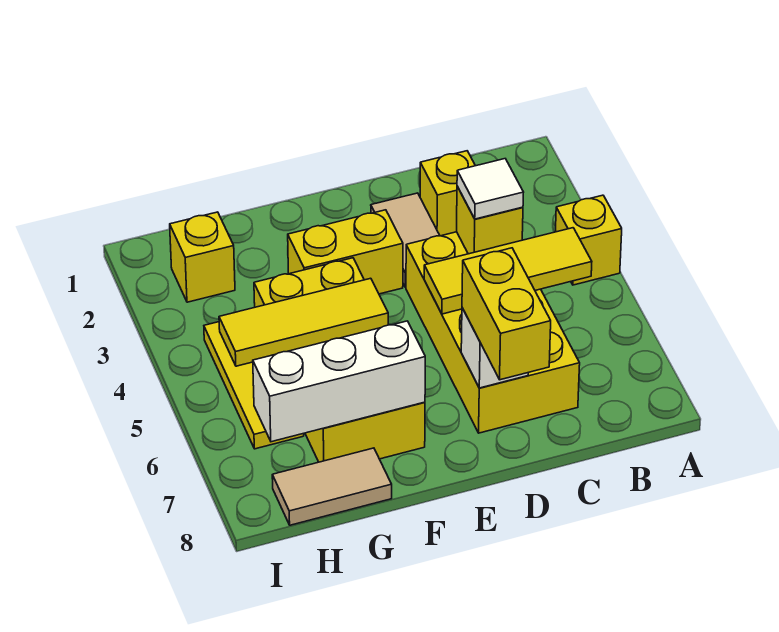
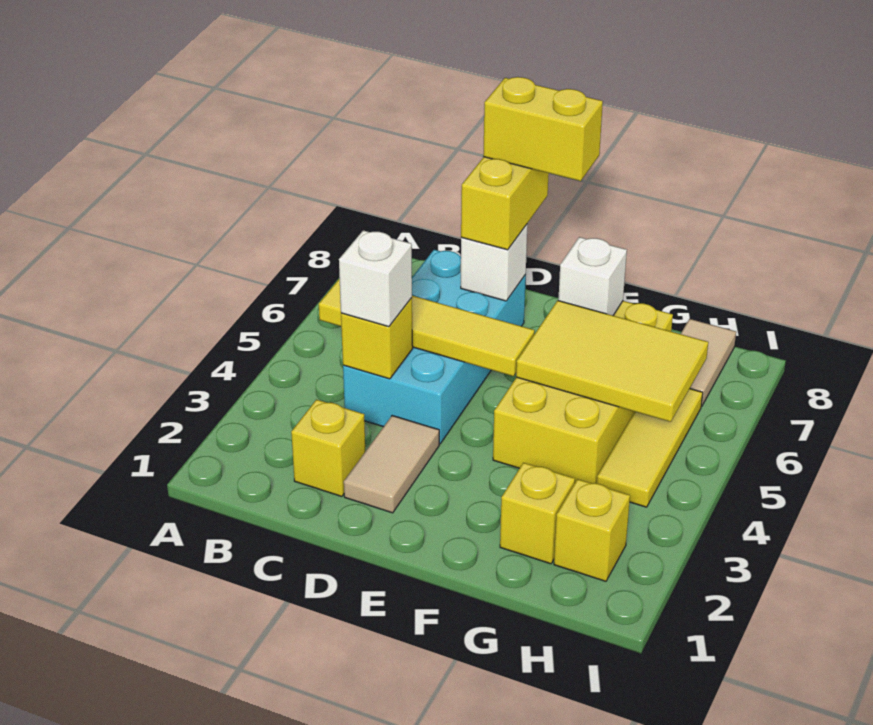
yellow 1x1 brick [555,195,622,285] -> yellow 1x1 brick moved to [500,463,575,564]
yellow 1x3 tile [424,228,592,314] -> yellow 1x4 tile [319,279,535,376]
yellow 2x4 brick [406,232,580,433] -> cyan 2x4 brick [343,250,526,444]
white 1x1 tile [457,159,524,219] -> white 1x1 brick [339,230,412,327]
yellow 1x2 brick [288,210,403,294] -> yellow 1x2 brick moved to [483,77,603,181]
yellow 1x3 tile [219,278,388,366] -> yellow 2x3 tile [516,301,708,422]
white 1x3 brick [253,321,425,442] -> white 1x1 brick [558,237,627,315]
tan 1x2 tile [272,448,392,525] -> tan 1x2 tile turned to [681,319,736,407]

